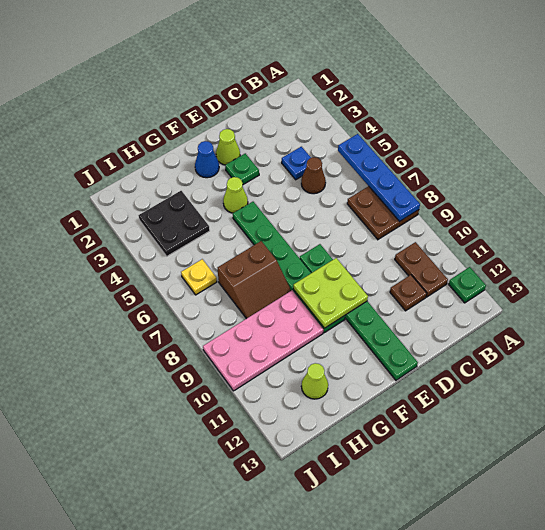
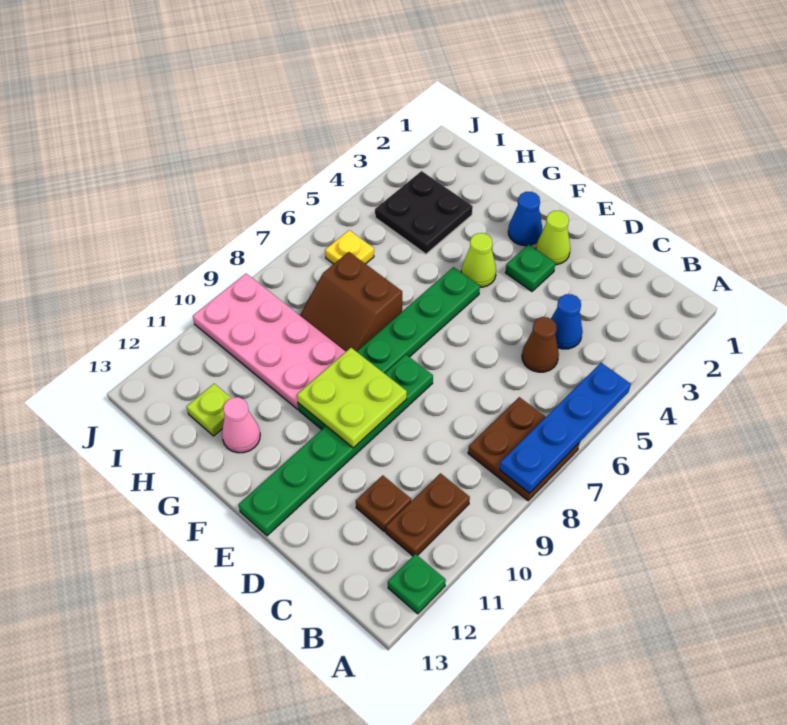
blue 1x1 plate [282,147,311,180] -> blue 1x1 cone [551,294,583,349]
none -> pink 1x1 cone [222,397,260,453]
lime 1x1 cone [301,363,328,399] -> lime 1x1 plate [186,384,231,436]

